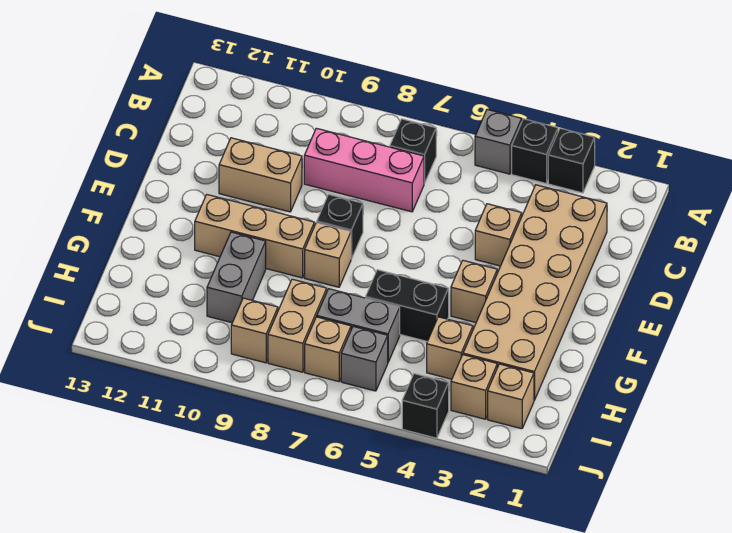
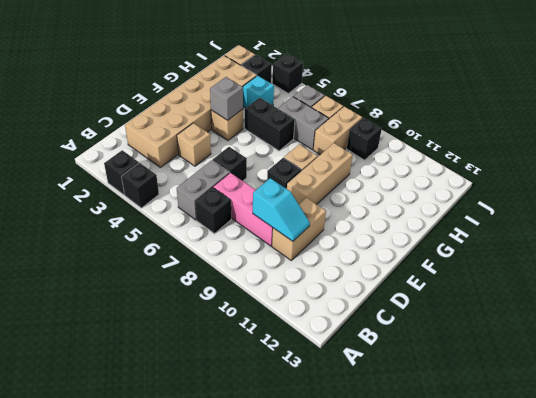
grey 1x1 brick [475,110,522,174] -> grey 1x1 brick moved to [210,77,243,120]
none -> cyan 1x2 slope [253,178,310,241]
none -> black 1x1 brick [213,147,247,181]
tan 1x2 brick [219,138,302,212] -> tan 1x2 brick turned to [272,198,326,260]
tan 1x3 brick [195,195,314,278] -> tan 1x3 brick turned to [287,143,353,204]
grey 1x2 brick [207,232,266,323] -> grey 1x2 brick moved to [177,160,230,220]
tan 1x1 brick [427,317,473,379] -> cyan 1x1 brick [243,75,274,108]
tan 1x1 brick [451,355,497,419] -> black 1x1 brick [241,55,272,83]
tan 1x1 brick [231,298,278,363] -> black 1x1 brick [347,118,382,160]

